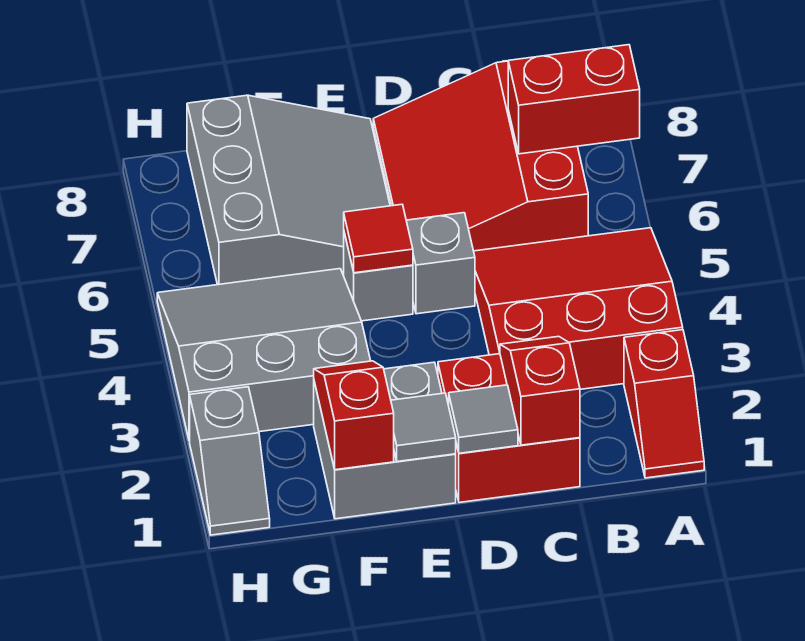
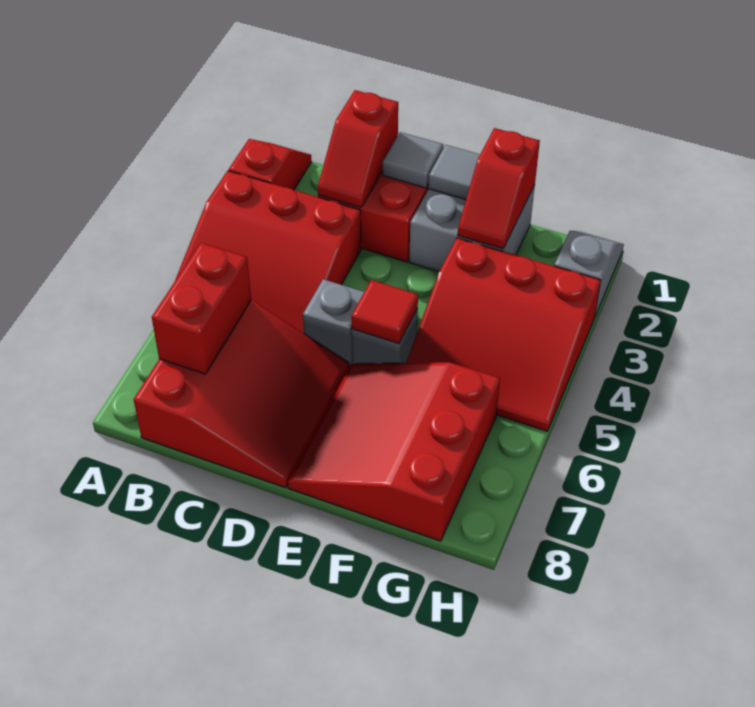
red 1x2 brick [508,45,640,154] -> red 1x2 brick turned to [152,243,251,374]
grey 3x3 slope [187,95,390,285] -> red 3x3 slope [288,362,500,541]
grey 3x3 slope [157,269,371,441] -> red 3x3 slope [406,238,601,431]

